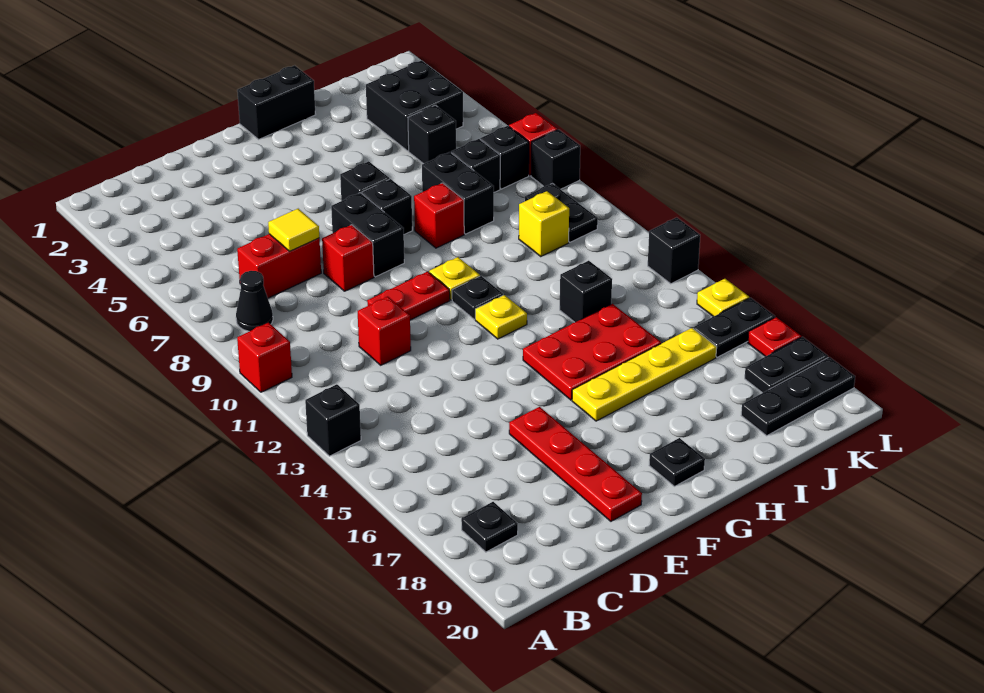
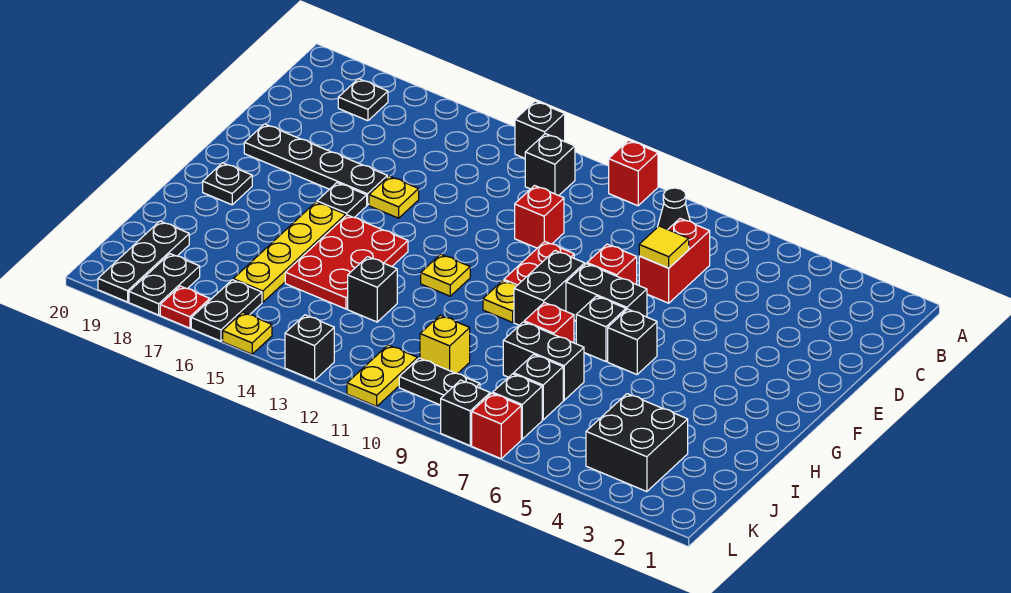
none -> yellow 1x1 plate [369,176,419,218]
red 1x4 plate [509,407,642,521] -> black 1x4 plate [244,124,387,205]
black 1x2 brick [237,65,316,139] -> black 1x2 brick moved to [514,251,585,325]
black 1x1 plate [452,276,503,319] -> black 1x1 plate moved to [317,183,367,217]
black 1x1 brick [408,105,456,164] -> black 1x1 brick moved to [525,134,575,195]
none -> yellow 1x2 plate [347,345,418,406]

